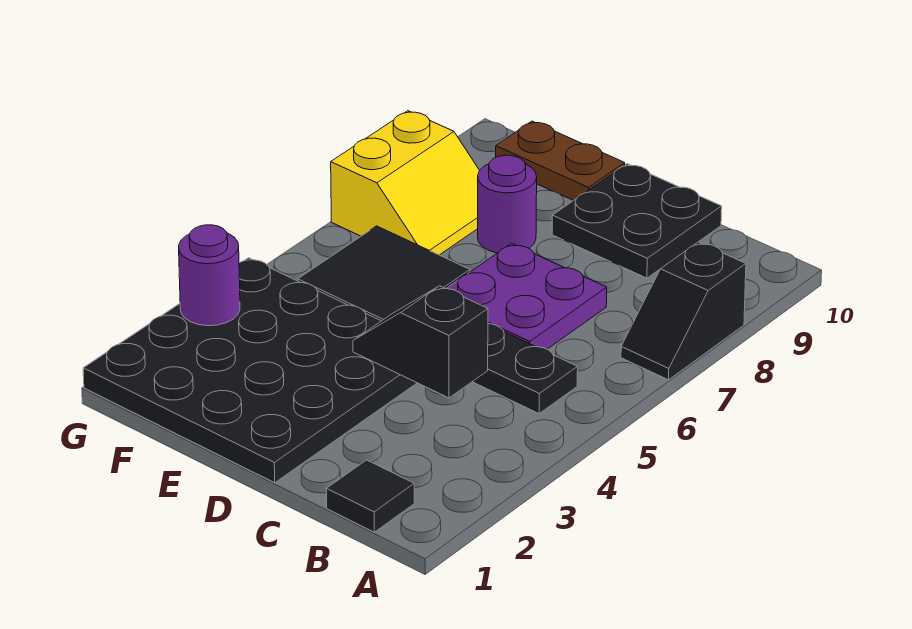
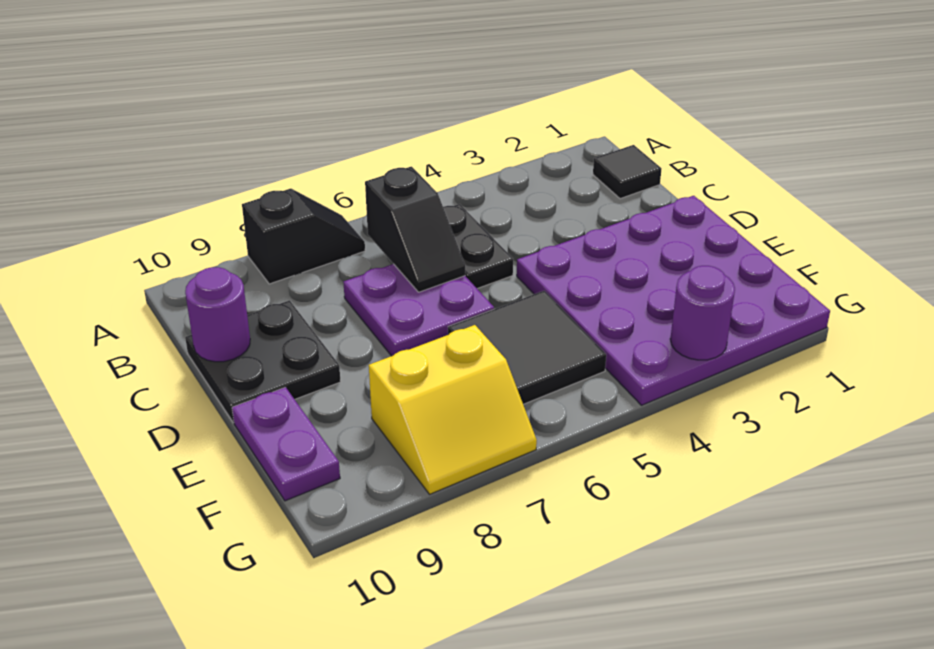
black 1x2 slope [353,286,488,398] -> black 1x2 slope moved to [365,167,465,292]
black 4x4 plate [83,258,417,483] -> purple 4x4 plate [517,196,830,405]
purple 1x1 round brick [478,155,537,253] -> purple 1x1 round brick moved to [185,267,250,362]
brown 1x2 plate [496,121,625,201] -> purple 1x2 plate [232,387,340,501]
yellow 2x2 slope [331,111,480,255] -> yellow 2x2 slope turned to [369,325,537,494]

